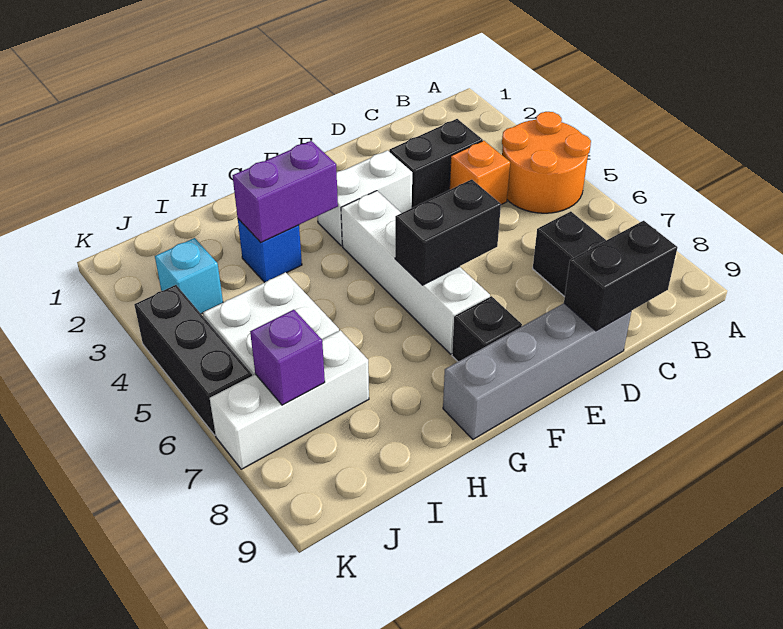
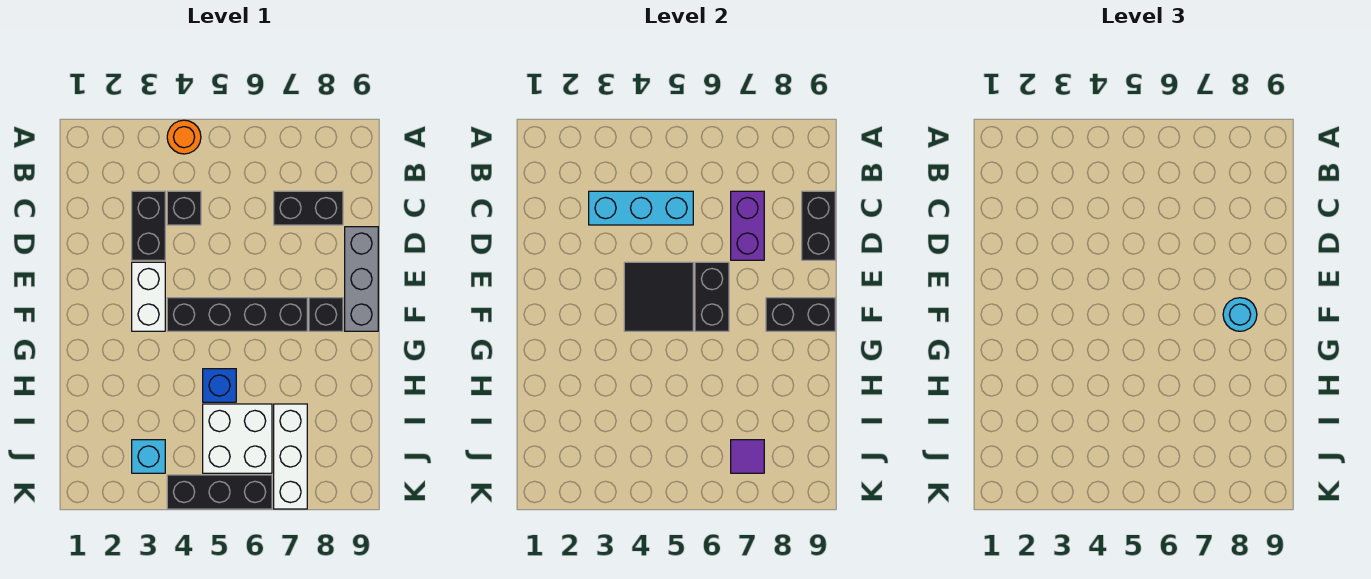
orange 2x2 round brick [502,112,591,213] -> orange 1x1 round brick [167,120,201,154]
none -> cyan 1x3 brick [589,191,693,225]
orange 1x1 brick [449,141,510,205] -> black 1x1 brick [167,191,201,225]
grey 1x4 brick [443,303,631,439] -> grey 1x3 brick [345,227,378,331]
none -> black 2x2 tile [624,262,693,331]
white 1x4 brick [341,191,490,354] -> black 1x4 brick [167,298,307,331]
none -> black 1x2 brick [766,298,835,331]
none -> cyan 1x1 round brick [1223,298,1257,331]
purple 1x2 brick [233,141,338,242] -> purple 1x2 brick moved to [731,191,764,260]
blue 1x1 brick [238,219,302,282] -> blue 1x1 brick moved to [203,369,236,402]
purple 1x1 brick [250,310,325,405] -> purple 1x1 tile [731,440,764,473]

